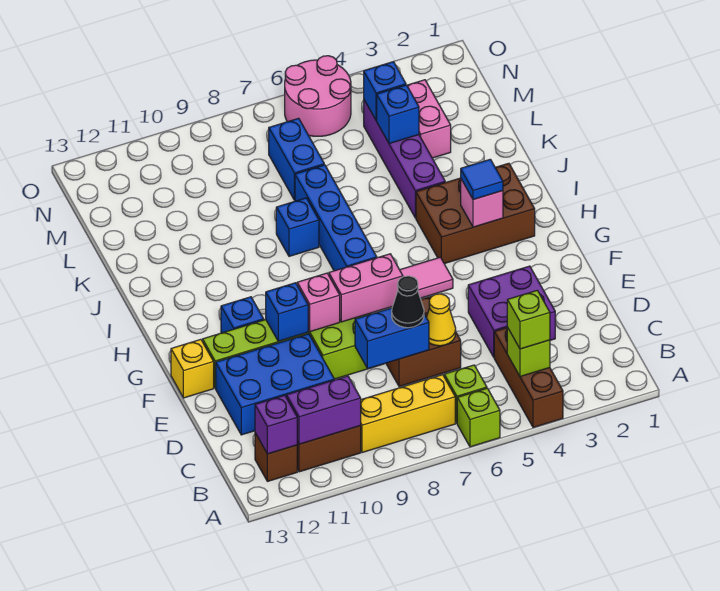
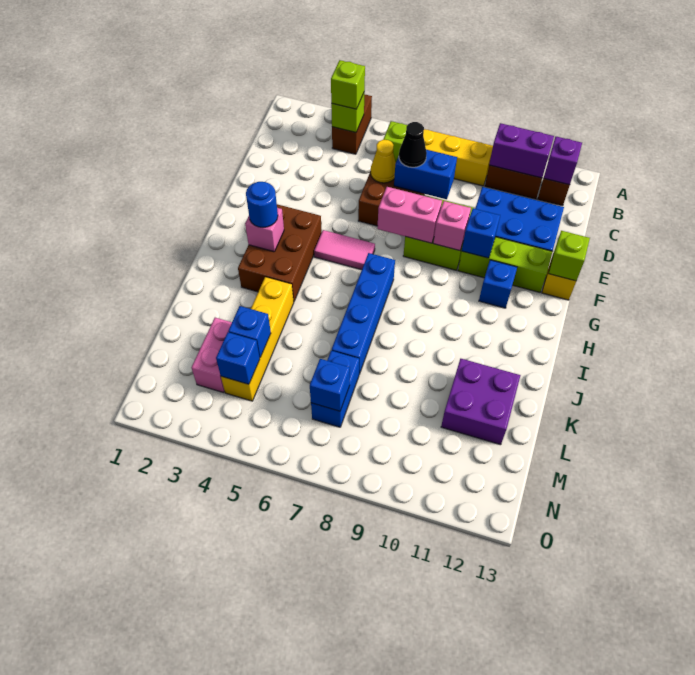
brown 1x3 brick [494,328,563,428] -> brown 1x2 brick [332,94,372,154]
lime 1x1 brick [457,388,500,447] -> lime 1x1 brick moved to [548,231,590,281]
purple 2x2 brick [468,266,555,357] -> purple 2x2 brick moved to [441,359,521,445]
brown 2x3 brick [416,163,535,264] -> brown 2x3 brick turned to [238,204,322,301]
blue 1x1 tile [461,159,503,200] -> blue 1x1 round brick [246,182,278,227]
purple 1x4 brick [364,100,445,218] -> yellow 1x4 brick [221,277,294,401]
blue 1x1 brick [276,198,319,256] -> blue 1x1 brick moved to [310,359,350,411]
pink 2x2 round brick [285,56,351,136] -> none

